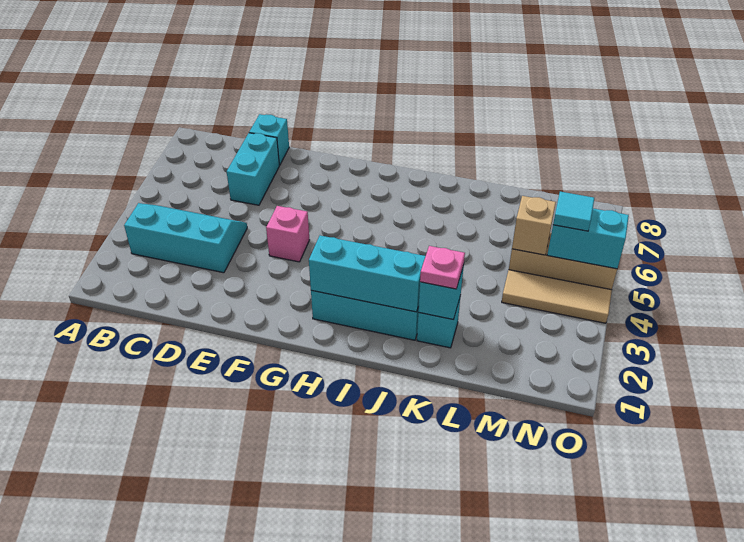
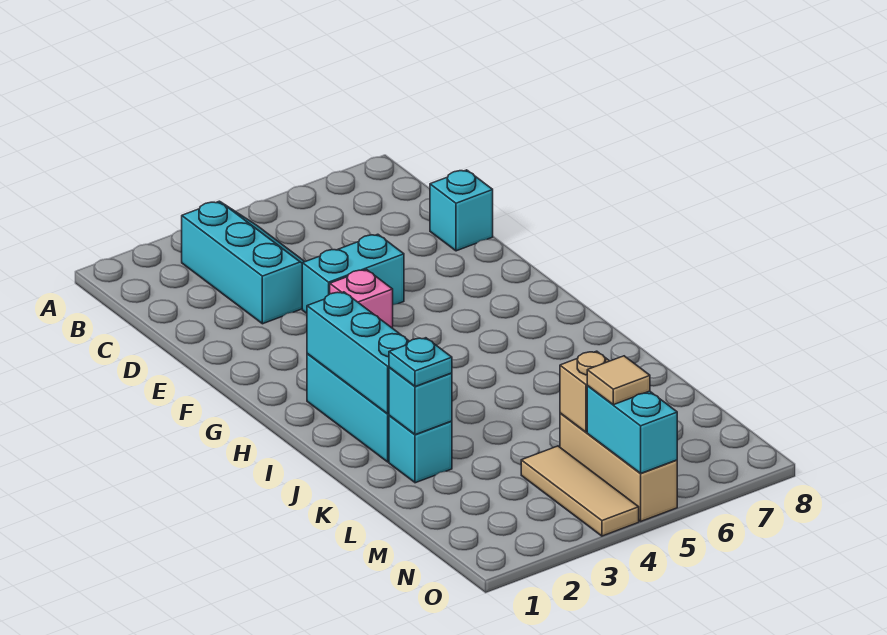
cyan 1x2 brick [227,133,279,205] -> cyan 1x2 brick moved to [302,234,404,313]
pink 1x1 plate [420,246,465,289] -> cyan 1x1 plate [389,338,452,387]
cyan 1x1 tile [553,192,594,231] -> tan 1x1 tile [587,356,650,405]

